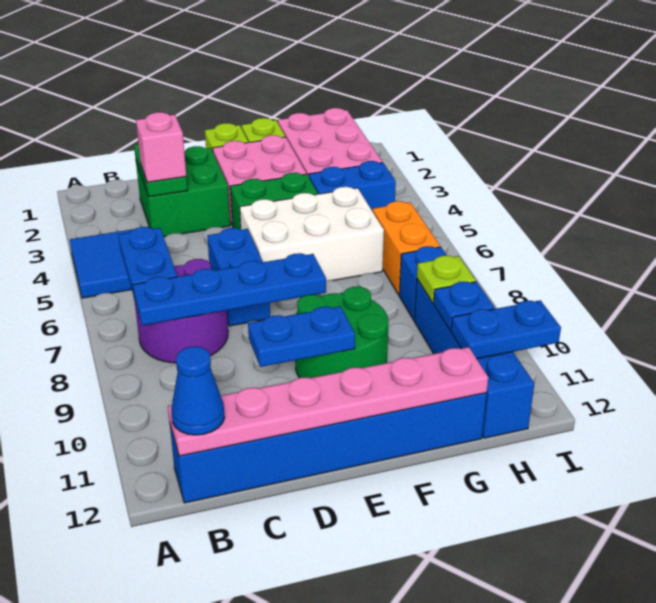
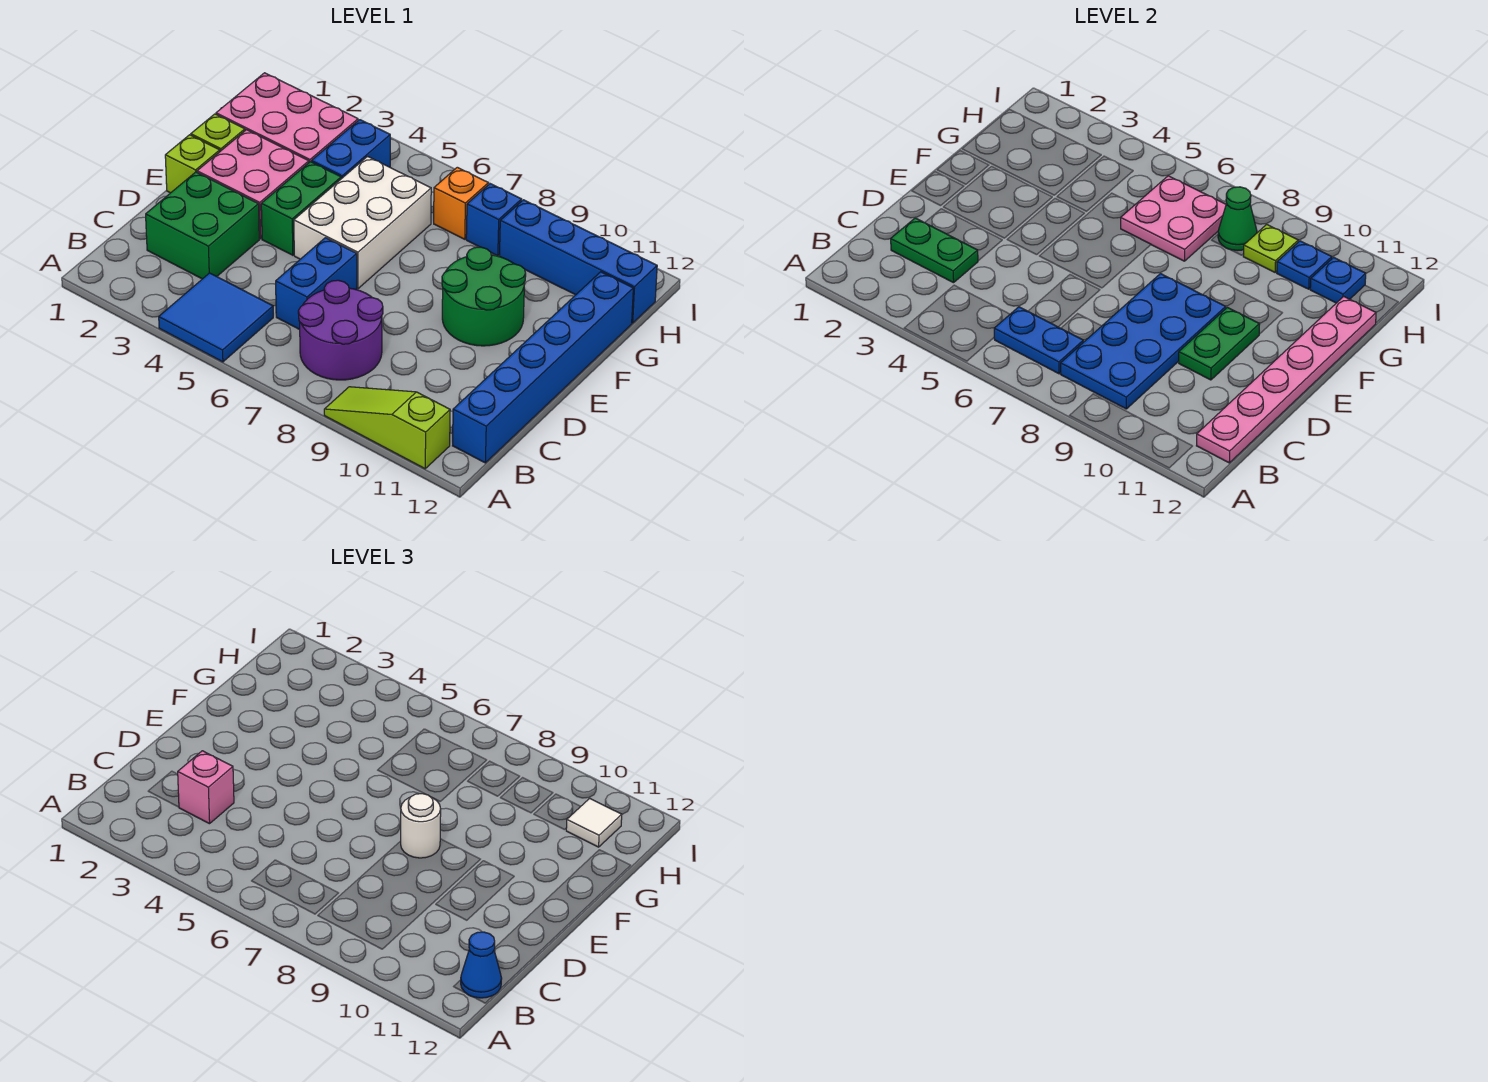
none -> lime 1x3 slope [324,387,450,469]
blue 1x4 plate [133,253,326,325] -> blue 2x4 plate [1061,274,1226,409]
blue 1x2 brick [207,228,270,326] -> blue 1x2 brick turned to [276,238,357,330]
blue 1x2 plate [248,306,355,367] -> green 1x2 plate [1179,307,1260,380]
none -> white 1x1 round brick [401,794,441,858]
none -> pink 2x2 plate [1121,176,1226,261]
orange 1x2 brick [373,201,440,295] -> orange 1x1 brick [434,167,488,239]
none -> green 1x1 cone [1218,187,1257,251]
blue 1x2 plate [451,300,561,359] -> blue 1x1 plate [1310,257,1366,303]
none -> white 1x1 tile [566,798,622,847]

